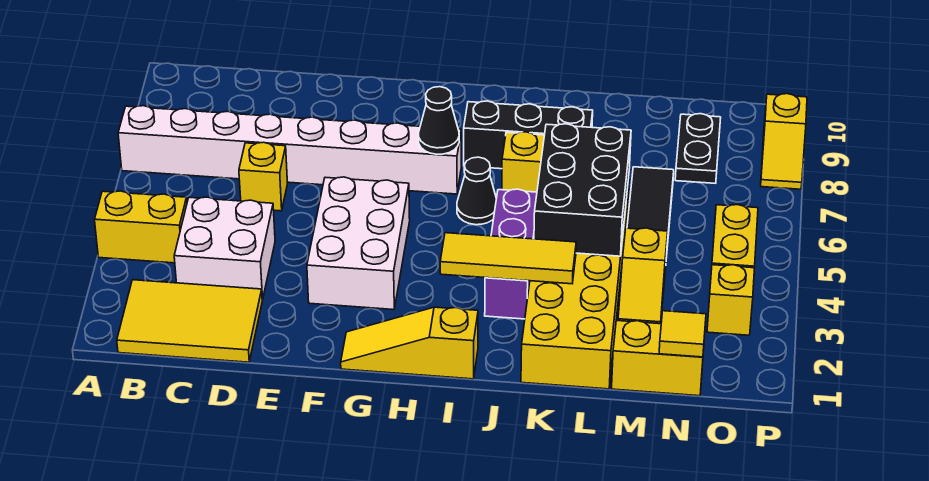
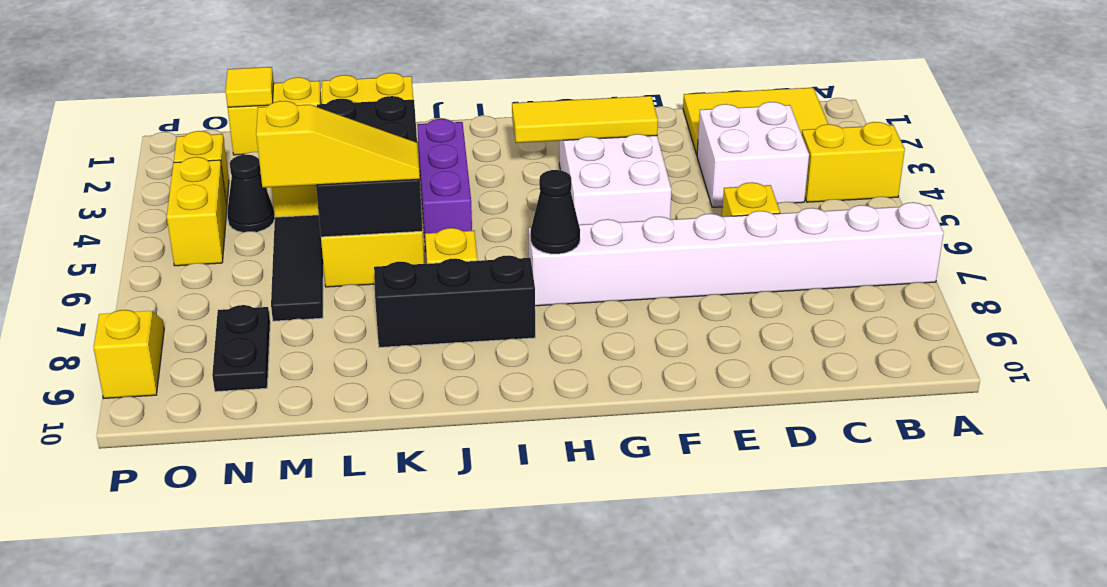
yellow 1x3 slope [341,307,478,379] -> yellow 1x3 slope moved to [256,101,420,188]
yellow 1x3 tile [440,233,576,284] -> yellow 1x3 tile moved to [512,96,658,143]
black 1x1 cone [457,157,496,225] -> black 1x1 cone moved to [227,155,275,232]

